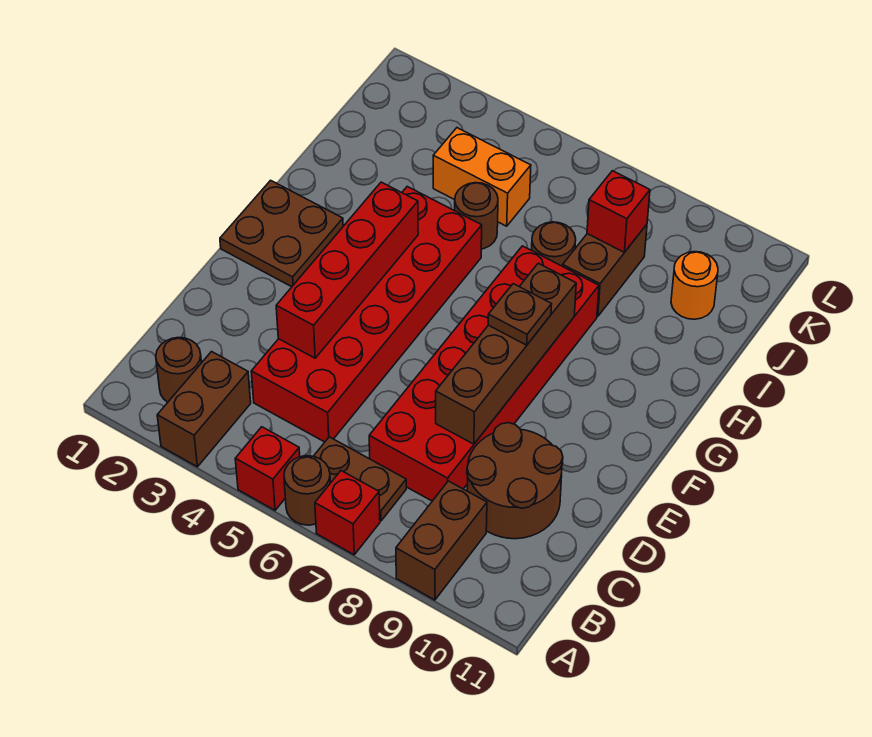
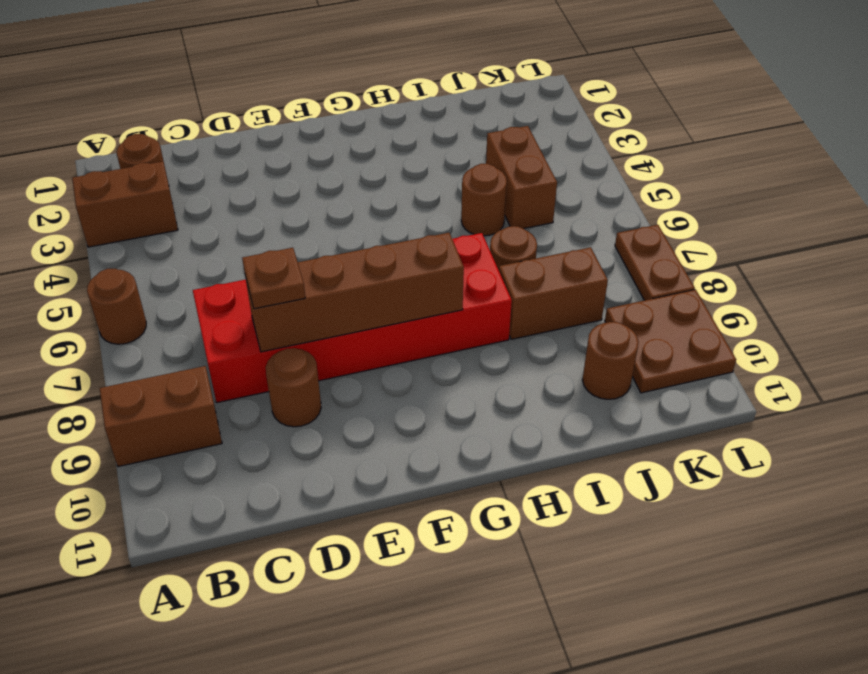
red 1x1 brick [235,427,300,510] -> none
red 1x1 brick [315,471,380,555] -> none
brown 1x2 plate [314,437,406,521] -> brown 1x2 plate moved to [615,225,695,300]
red 2x6 brick [251,187,482,442] -> none
brown 2x2 round brick [467,423,563,539] -> brown 1x1 round brick [266,348,321,427]
red 1x4 brick [276,182,418,358] -> none
brown 2x2 plate [220,180,343,287] -> brown 2x2 plate moved to [605,290,736,393]
brown 1x1 plate [488,284,552,345] -> brown 1x1 plate moved to [242,248,305,309]
orange 1x2 brick [433,128,531,226] -> brown 1x2 brick [486,126,557,229]
red 1x1 brick [587,171,650,252] -> none
orange 1x1 round brick [671,252,718,319] -> brown 1x1 round brick [582,322,639,399]

